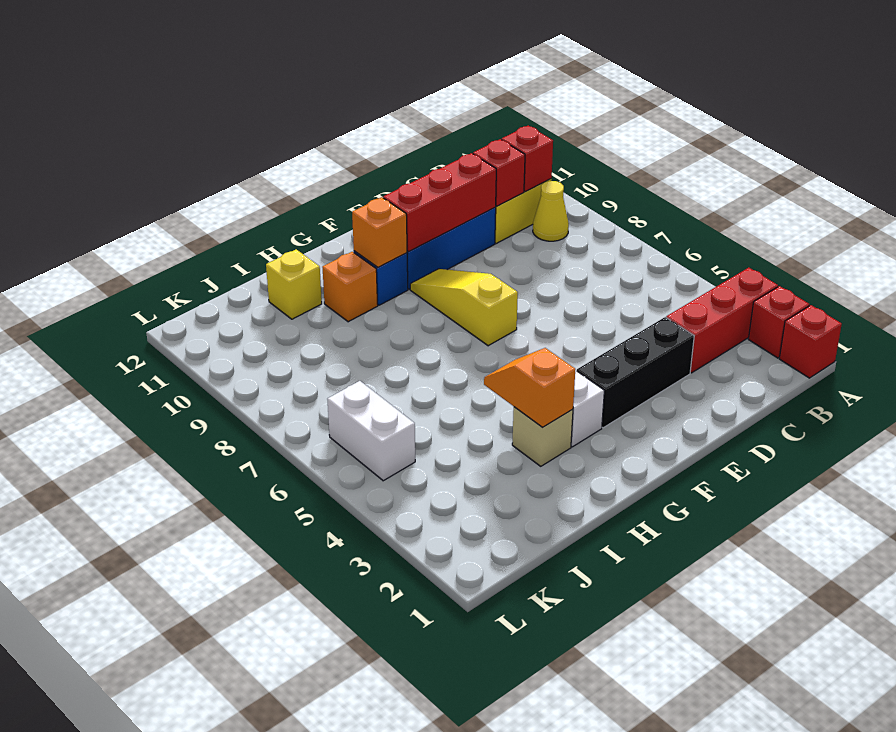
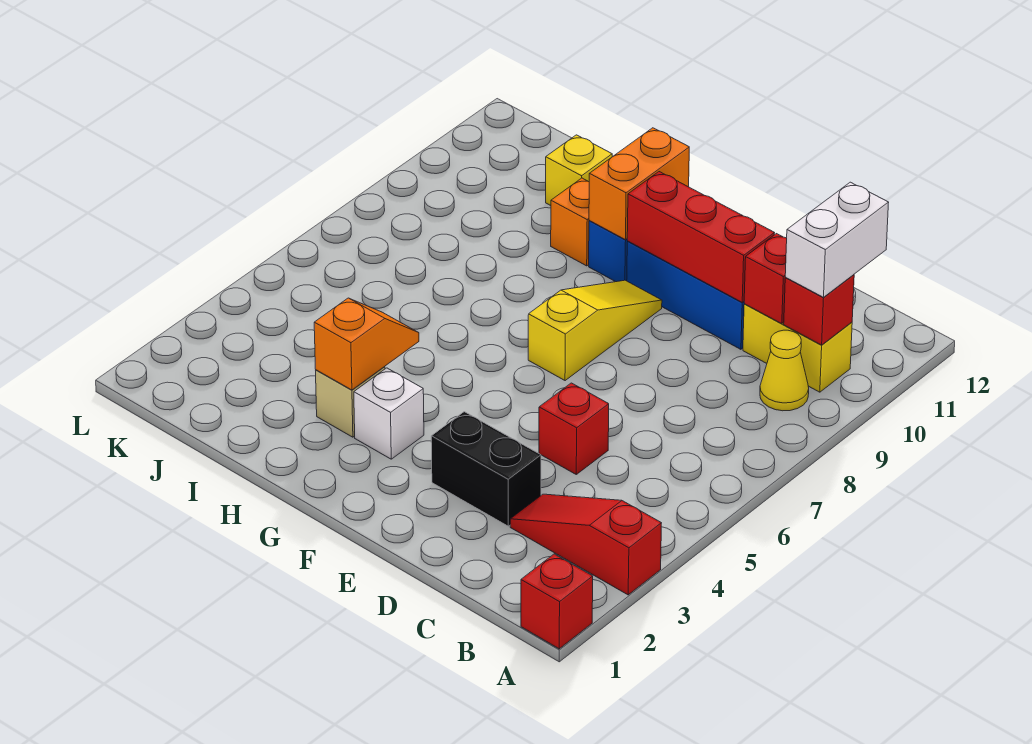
red 1x1 brick [748,286,809,358] -> red 1x1 brick moved to [539,383,609,474]
red 1x3 brick [666,268,778,373] -> red 1x3 slope [510,494,661,595]
black 1x3 brick [577,317,694,428] -> black 1x2 brick [431,412,541,526]
orange 1x1 brick [352,197,407,267] -> orange 1x2 brick [589,128,689,240]
white 1x2 brick [327,381,415,481] -> white 1x2 brick moved to [785,182,889,297]

